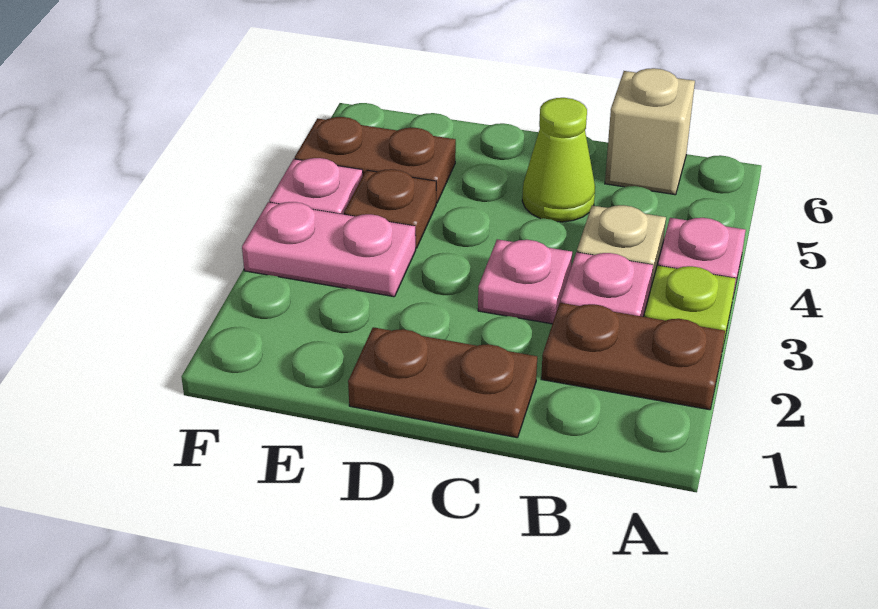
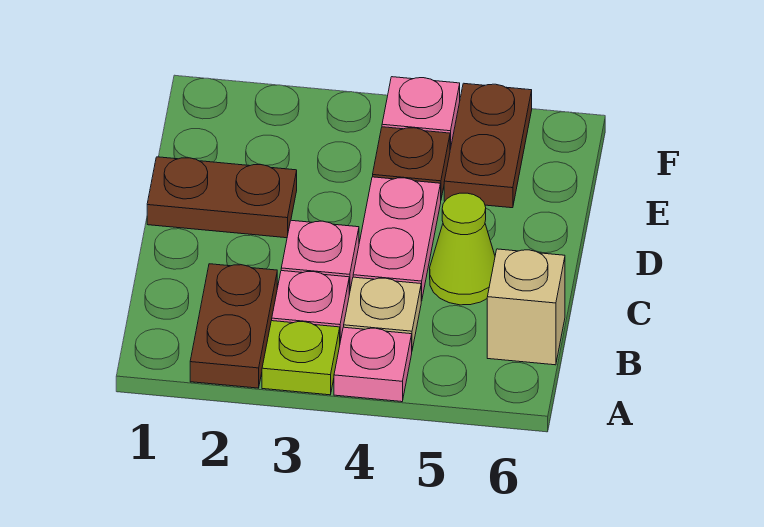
brown 1x2 plate [348,327,537,438] -> brown 1x2 plate turned to [147,157,297,238]
pink 1x2 plate [242,202,416,297] -> pink 1x2 plate moved to [353,177,441,301]

